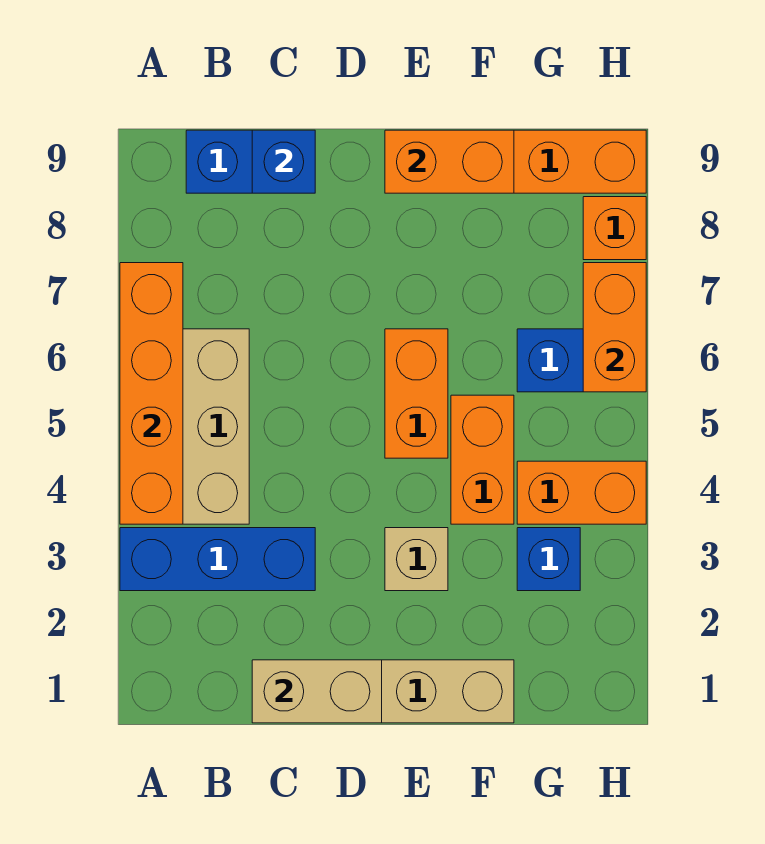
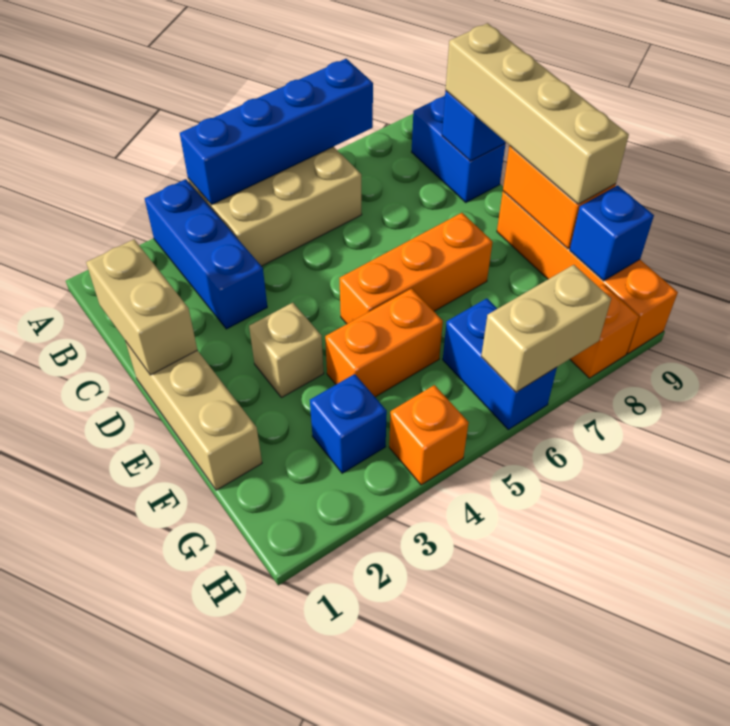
orange 1x4 brick [120,263,183,524] -> blue 1x4 brick [180,59,373,205]
none -> tan 1x4 brick [446,23,629,204]
orange 1x2 brick [385,329,448,458] -> orange 1x3 brick [339,213,492,324]
orange 1x2 brick [517,461,646,524] -> orange 1x1 brick [389,385,469,485]
none -> blue 1x1 brick [570,185,654,281]
orange 1x2 brick [583,263,646,392] -> tan 1x2 brick [481,265,611,392]

